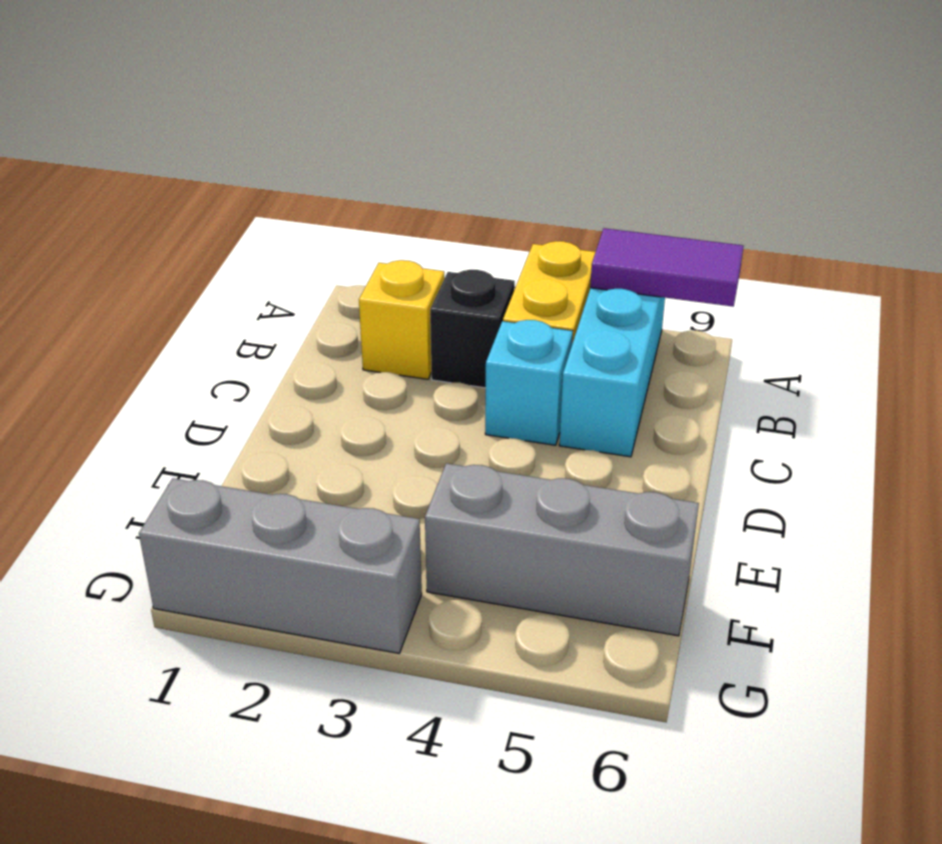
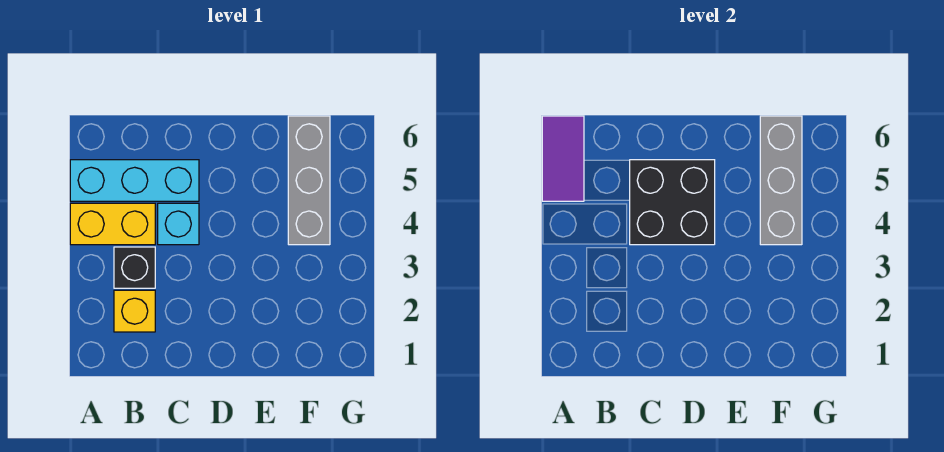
none -> black 2x2 brick [630,160,715,245]
grey 1x3 brick [139,478,422,653] -> grey 1x3 brick moved to [760,116,802,245]

